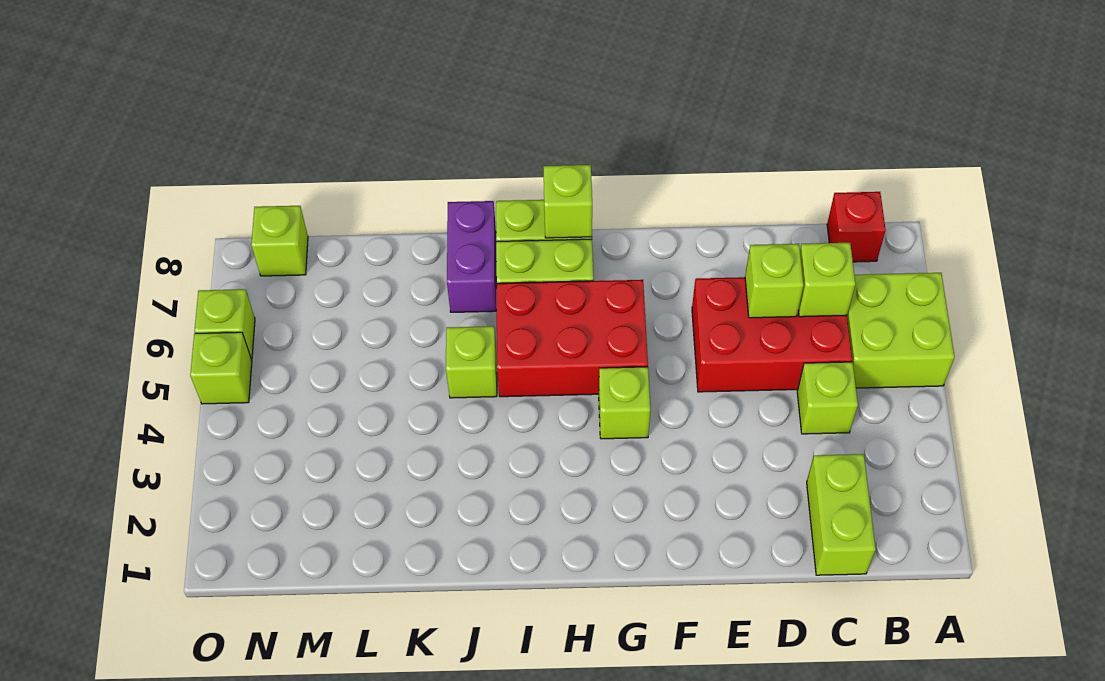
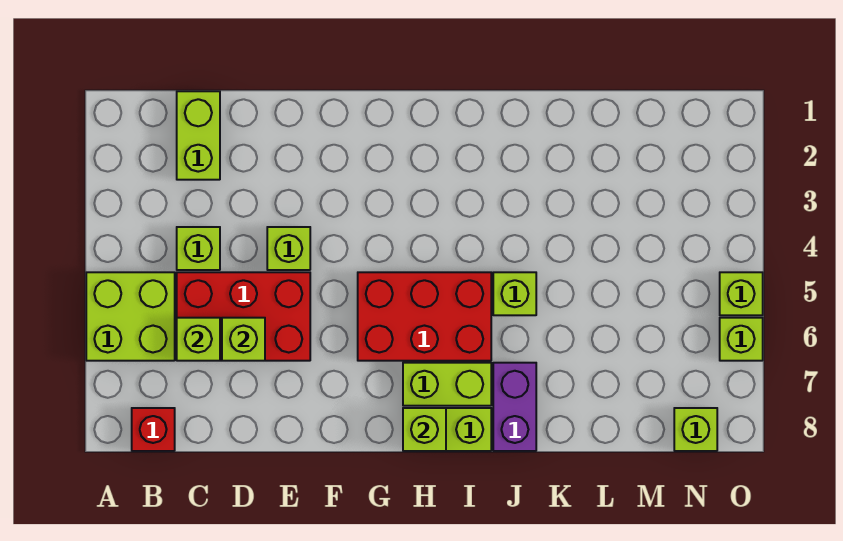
lime 1x1 brick [599,367,650,439] -> lime 1x1 brick moved to [267,227,310,270]

